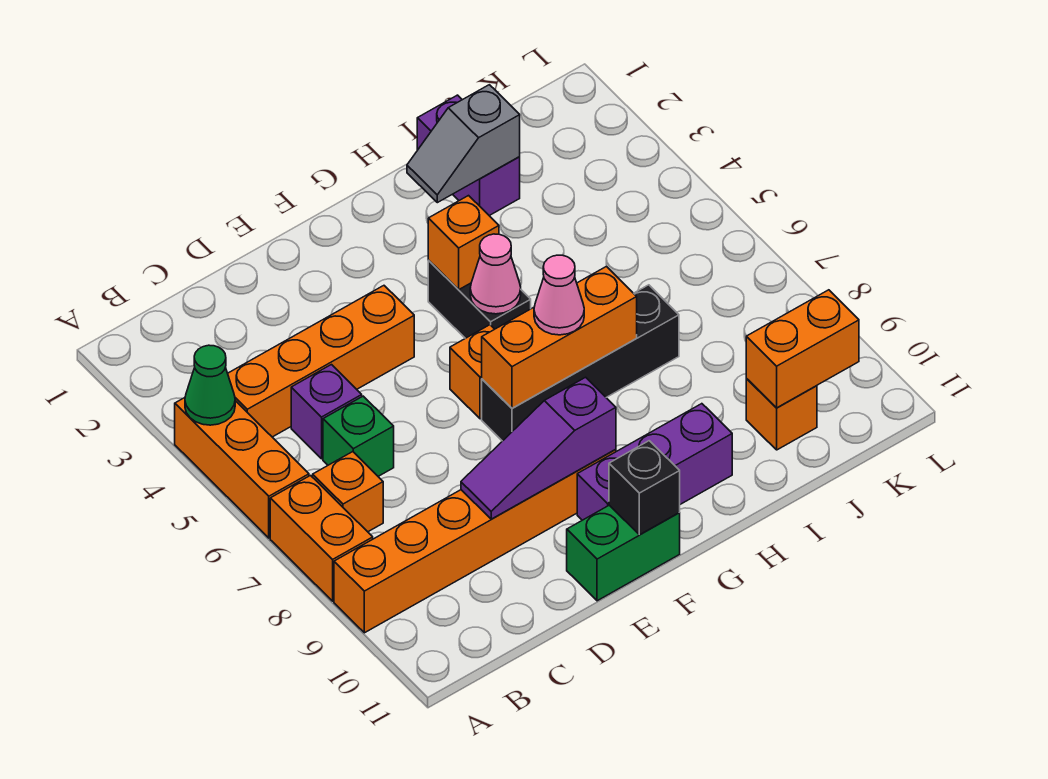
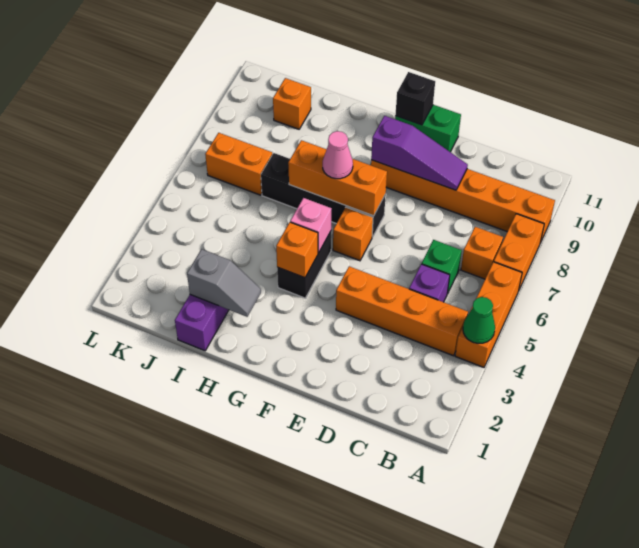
purple 1x3 brick [577,404,732,520] -> none
pink 1x1 cone [470,234,521,314] -> pink 1x1 brick [290,198,331,253]
orange 1x2 brick [746,290,859,408] -> orange 1x2 brick moved to [205,133,272,195]

